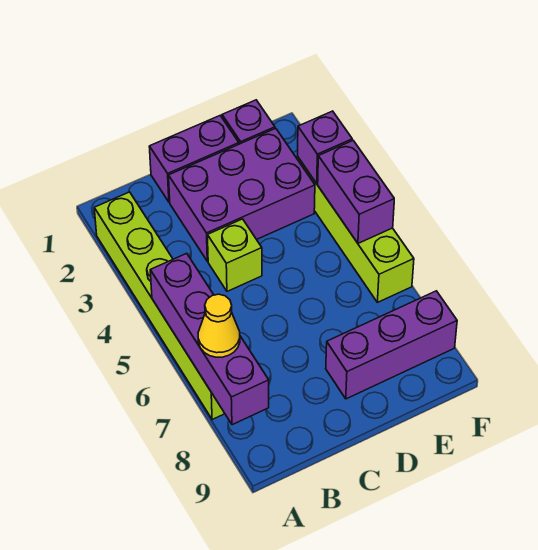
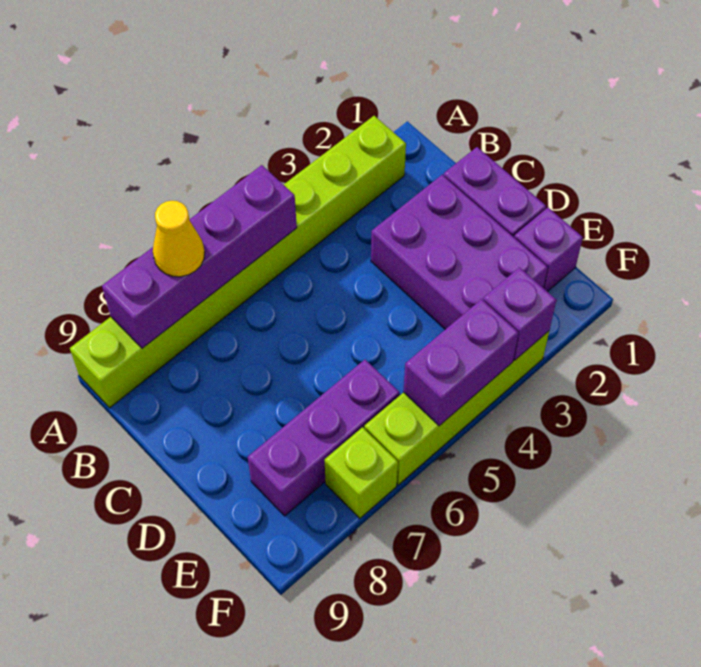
lime 1x6 brick [94,192,225,420] -> lime 1x8 brick [70,116,406,408]
lime 1x1 brick [207,219,262,291] -> lime 1x1 brick moved to [325,427,398,519]
purple 1x3 brick [326,291,457,399] -> purple 1x3 brick turned to [248,360,400,516]

